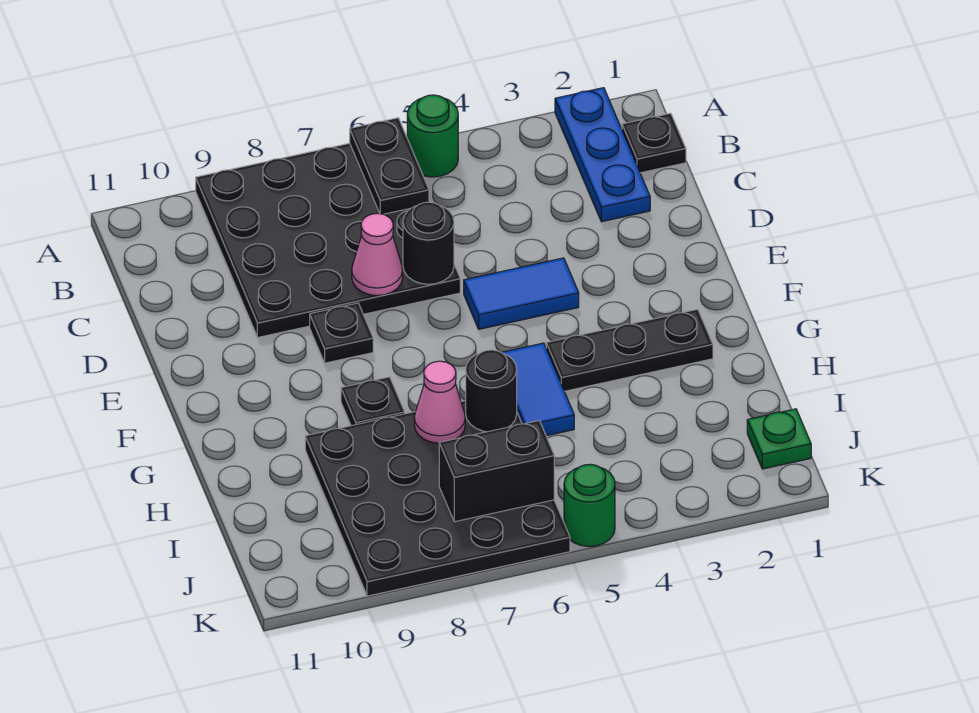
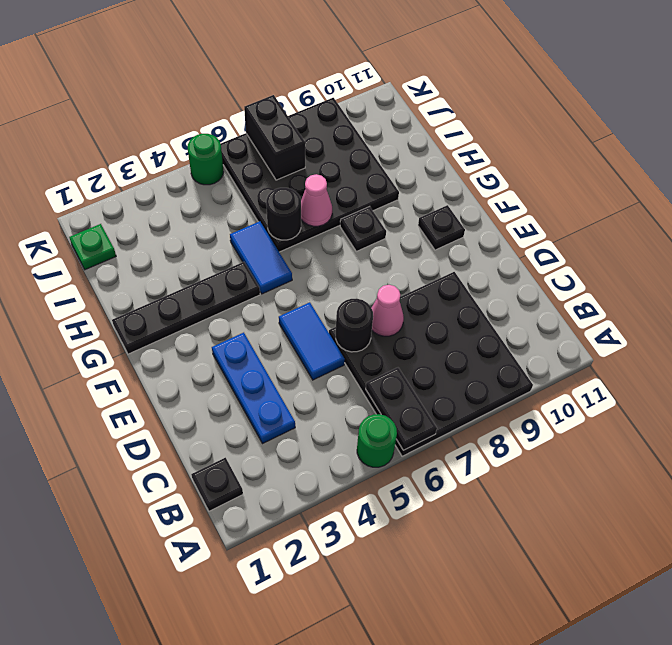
blue 1x3 plate [555,88,650,222] -> blue 1x3 plate moved to [212,333,295,444]
blue 1x2 tile [464,258,579,329] -> blue 1x2 tile turned to [279,302,345,380]
black 1x1 plate [310,303,373,363] -> black 1x1 plate moved to [418,205,465,250]
black 1x3 plate [546,309,713,391] -> black 1x4 plate [112,262,260,354]
black 1x2 brick [439,421,554,522] -> black 1x2 brick turned to [244,95,305,180]

